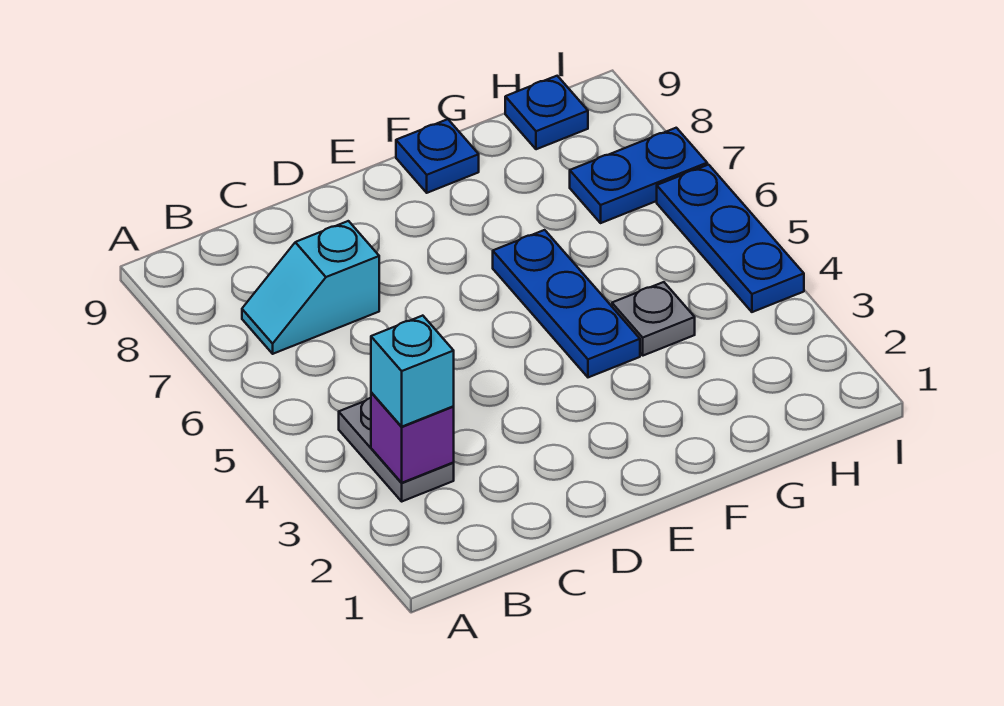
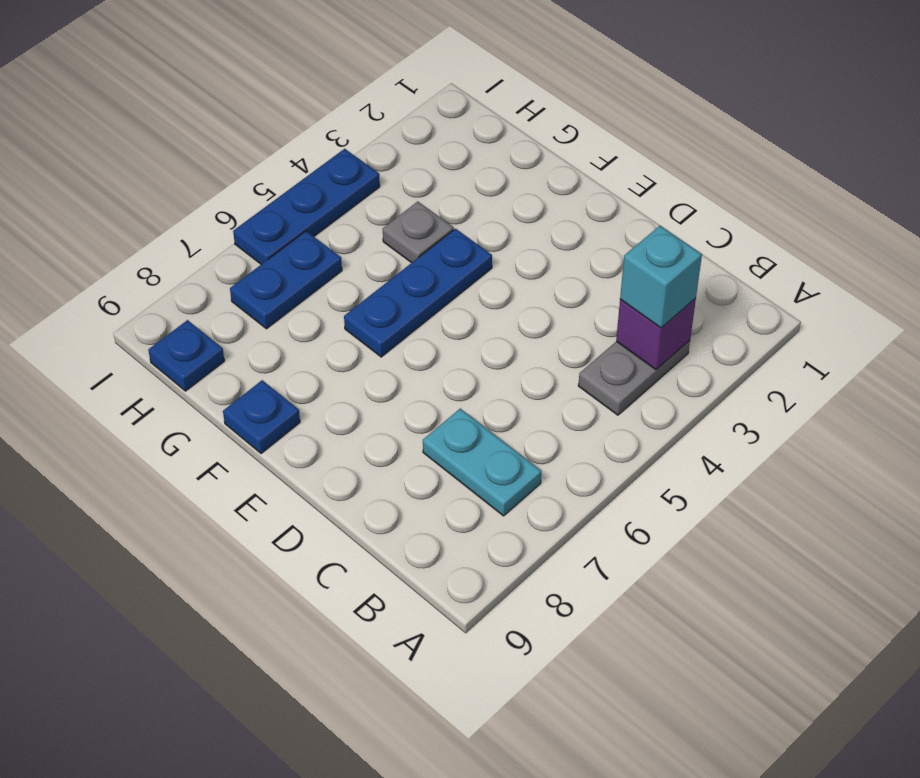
cyan 1x2 slope [242,221,379,354] -> cyan 1x2 plate [423,408,541,516]
blue 1x2 plate [570,128,707,223] -> blue 1x2 plate turned to [230,231,342,329]

